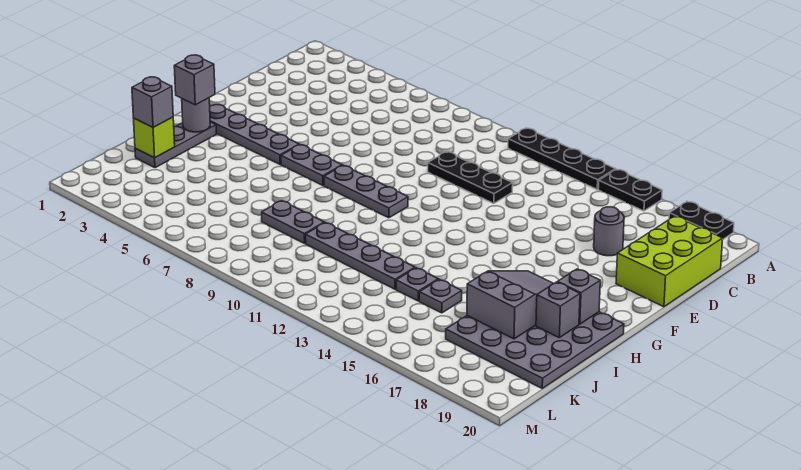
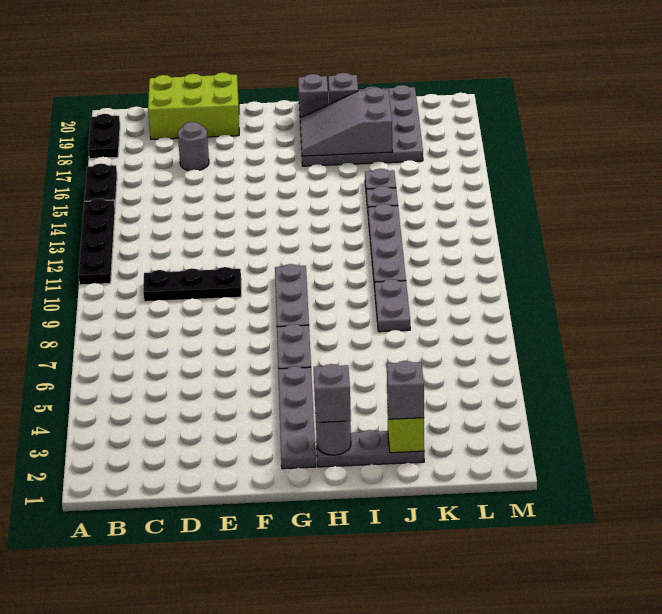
black 1x3 plate [428,152,513,203] -> black 1x3 plate turned to [143,267,241,302]

